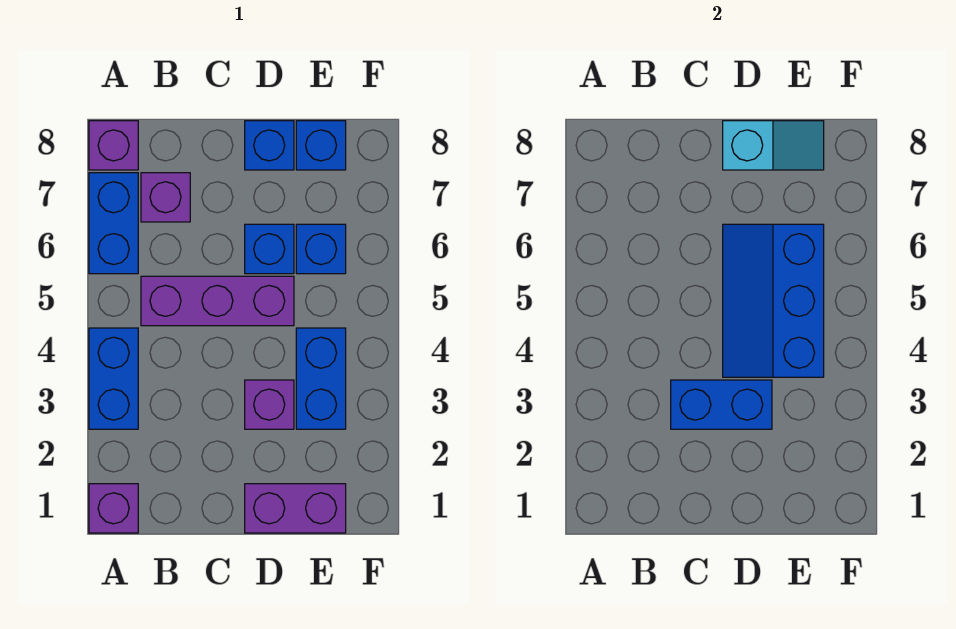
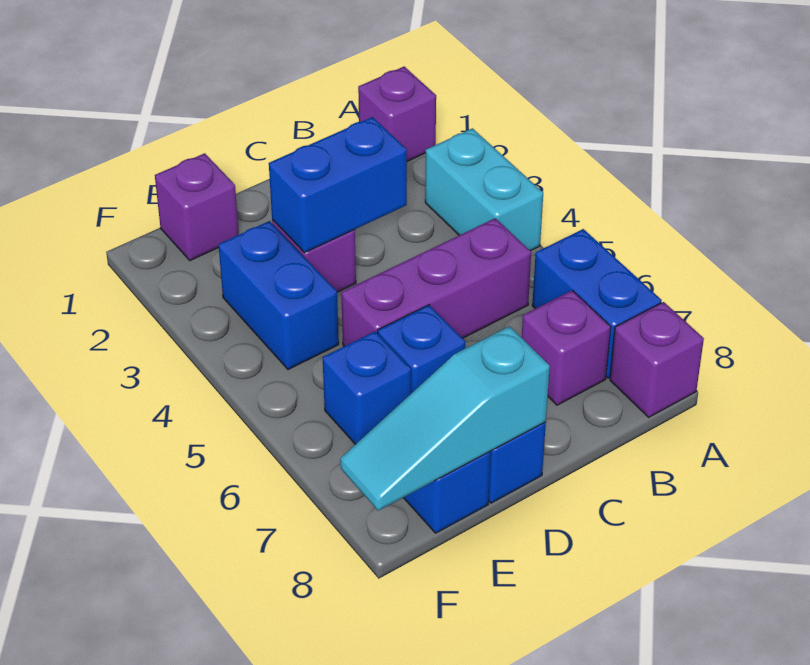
blue 1x2 brick [89,328,138,429] -> cyan 1x2 brick [425,128,543,251]
purple 1x2 brick [245,484,346,533] -> purple 1x1 brick [155,153,239,261]
blue 2x3 slope [723,224,824,377] -> none
cyan 1x2 slope [723,121,824,170] -> cyan 1x3 slope [340,326,550,511]

